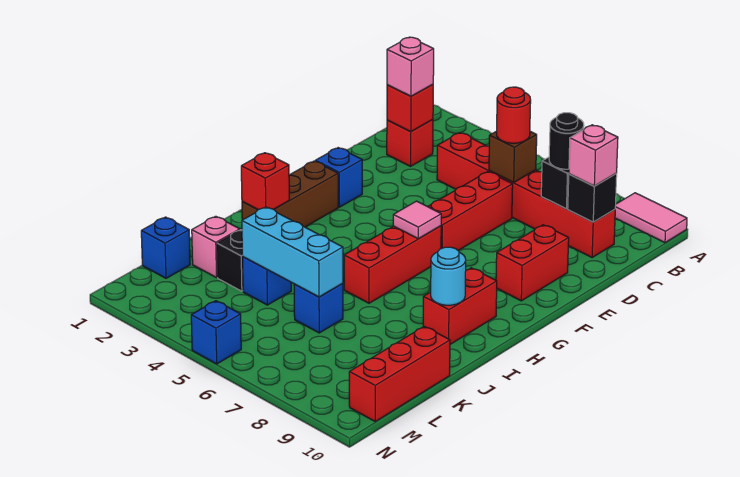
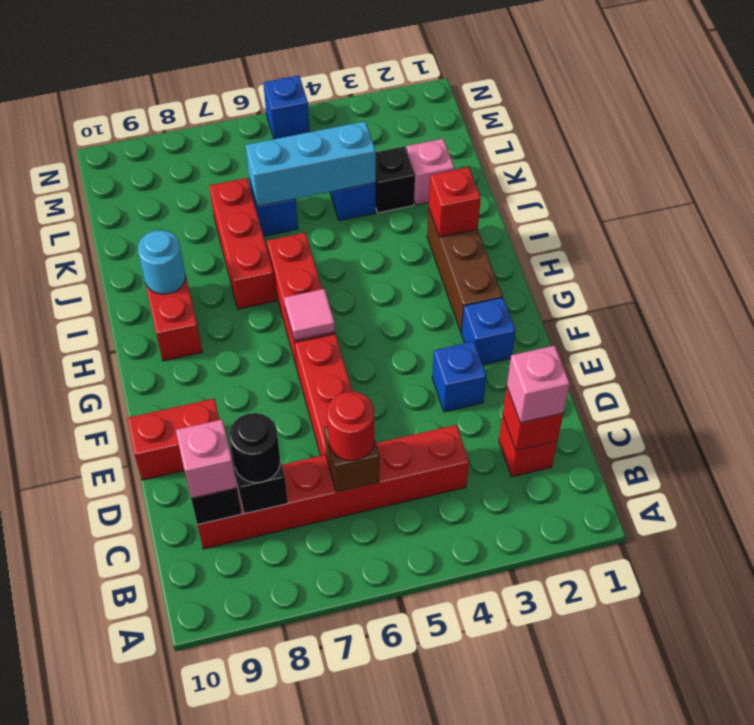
pink 1x2 tile [615,193,687,243] -> none
red 1x2 brick [496,225,569,301] -> red 1x2 brick turned to [127,399,220,480]
red 1x3 brick [349,326,450,421] -> red 1x3 brick moved to [209,178,276,309]
blue 1x1 brick [141,217,190,278] -> blue 1x1 brick moved to [432,341,486,412]

